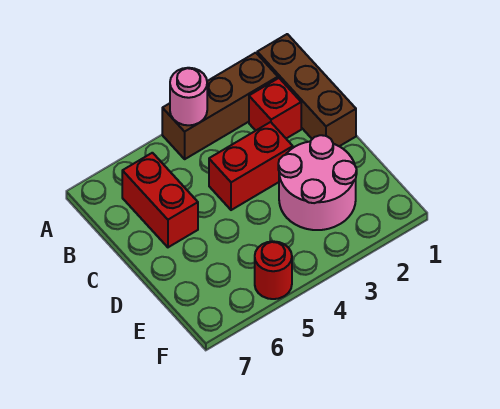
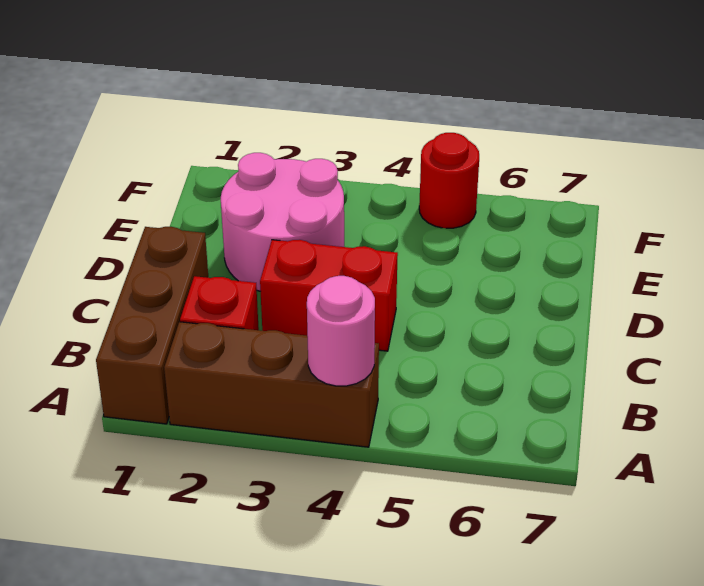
red 1x2 brick [122,153,198,247] -> none

